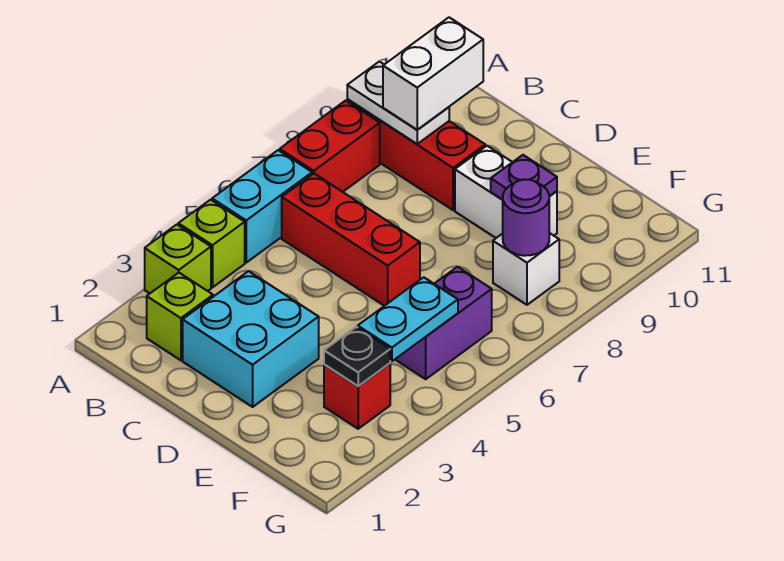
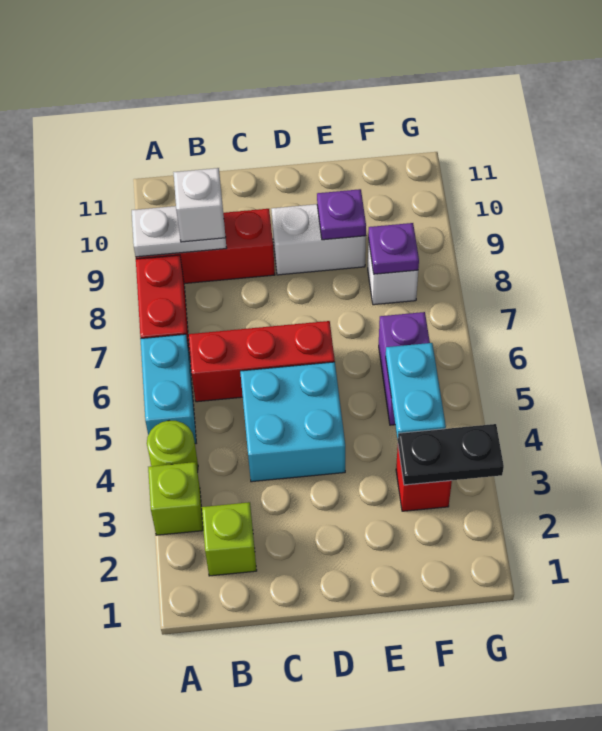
lime 1x1 brick [178,200,245,287] -> lime 1x1 round brick [147,420,198,472]
white 1x2 brick [383,17,483,130] -> white 1x1 brick [173,168,226,242]
cyan 2x2 brick [183,271,319,407] -> cyan 2x2 brick moved to [240,362,345,482]
black 1x1 plate [324,327,390,386] -> black 1x2 plate [398,424,504,485]
purple 1x1 round brick [503,179,549,256] -> purple 1x1 plate [368,223,419,274]

